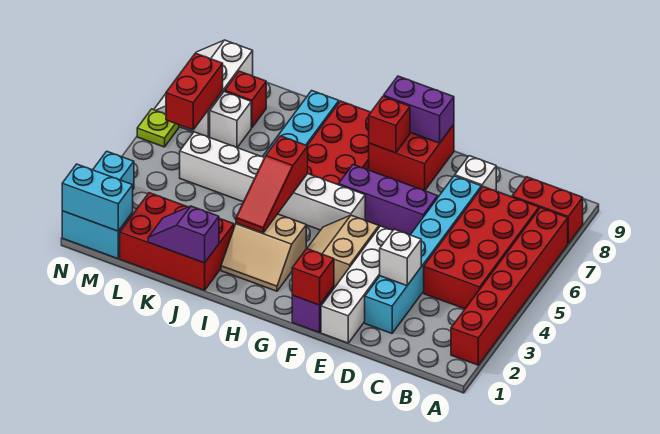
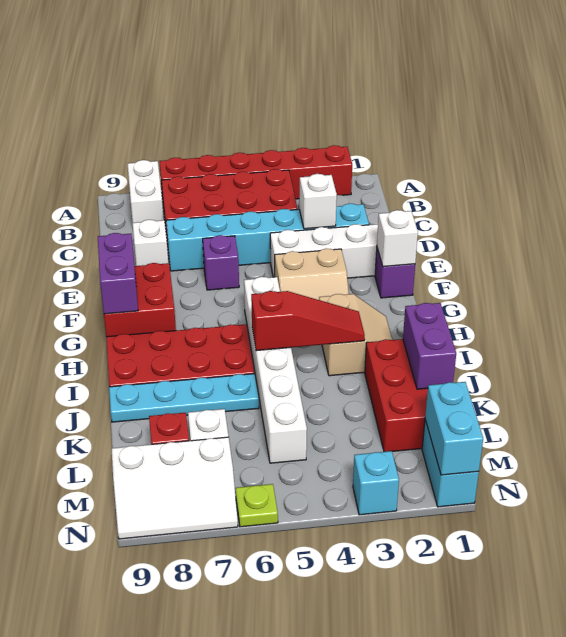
red 1x2 brick [512,177,583,243] -> white 1x2 brick [127,160,164,223]
purple 1x3 brick [339,165,438,235] -> purple 1x1 brick [203,235,239,290]
red 1x1 brick [292,249,334,305] -> white 1x1 brick [377,210,418,267]
red 1x1 brick [369,96,410,153] -> none
purple 1x2 slope [148,206,219,263] -> purple 1x2 brick [403,303,456,389]
red 1x2 brick [166,53,223,130] -> none

